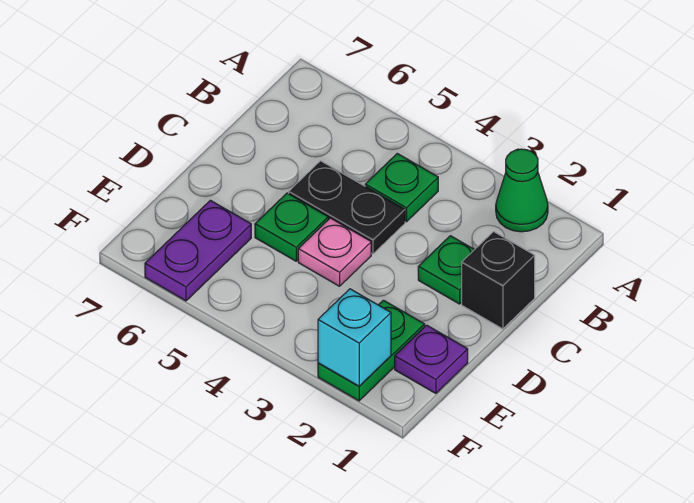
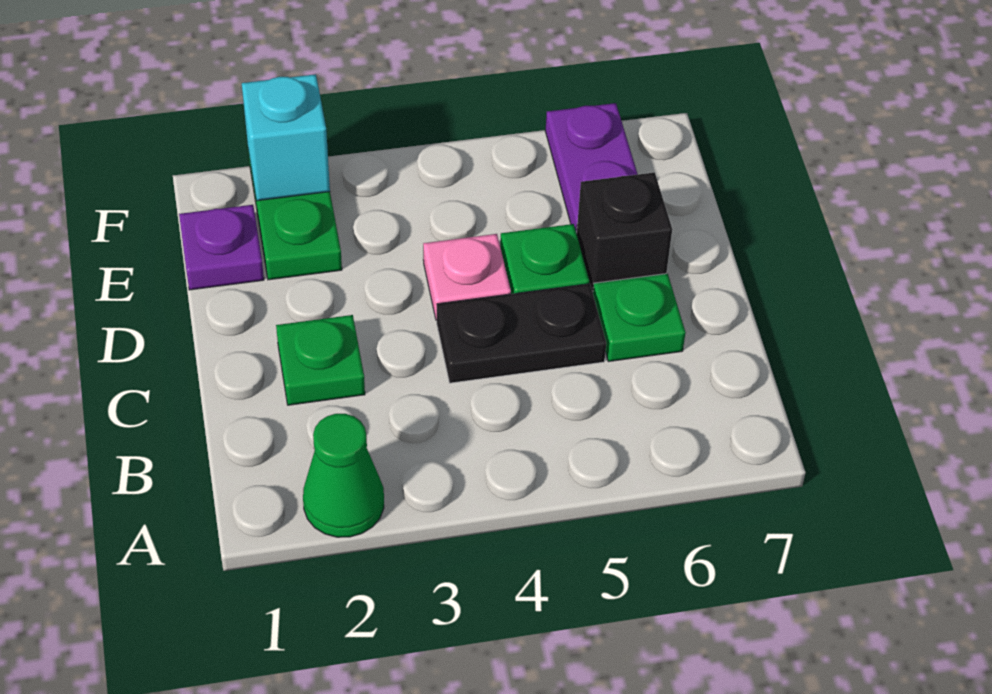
green 1x1 plate [365,154,438,222] -> green 1x1 plate moved to [593,274,686,362]
black 1x1 brick [462,232,535,329] -> black 1x1 brick moved to [577,172,672,292]

